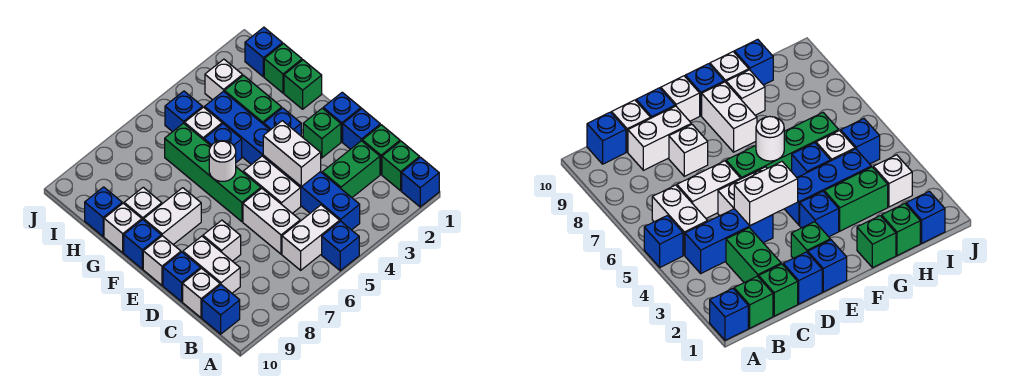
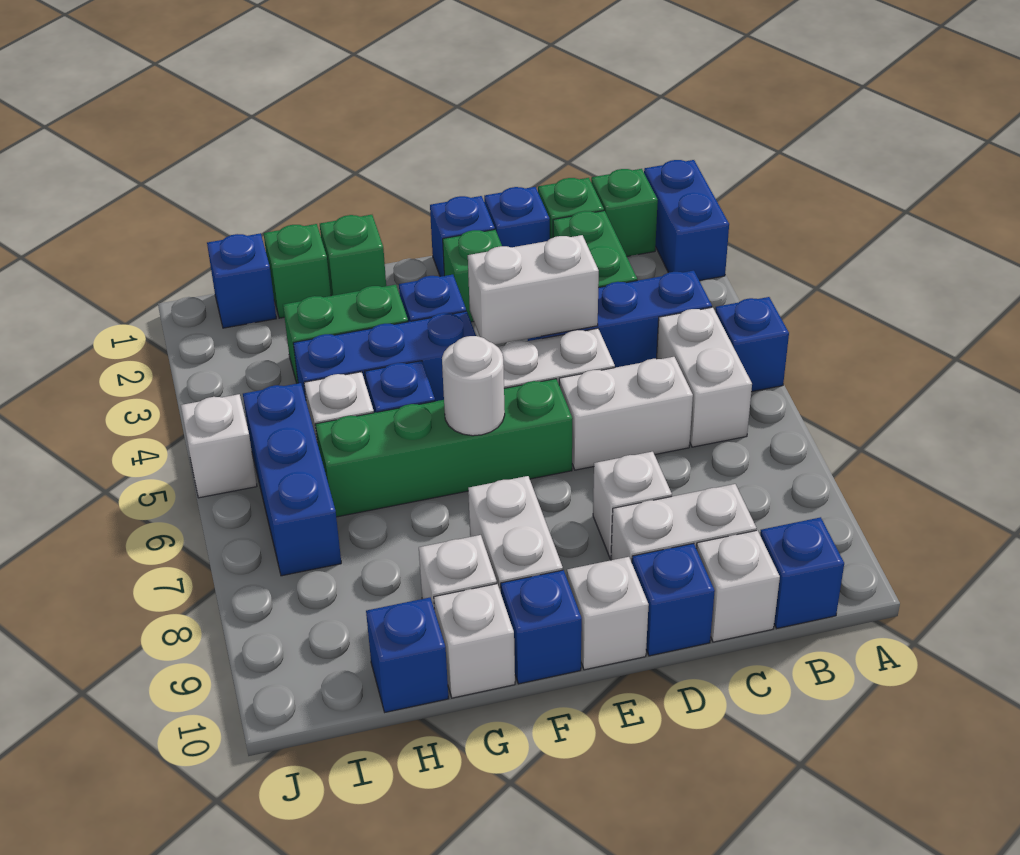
blue 1x1 brick [402,157,439,207] -> blue 1x2 brick [644,160,729,281]
white 1x1 brick [205,59,243,100] -> white 1x1 brick moved to [181,394,257,498]
blue 1x1 brick [165,91,203,132] -> blue 1x3 brick [243,383,341,576]

